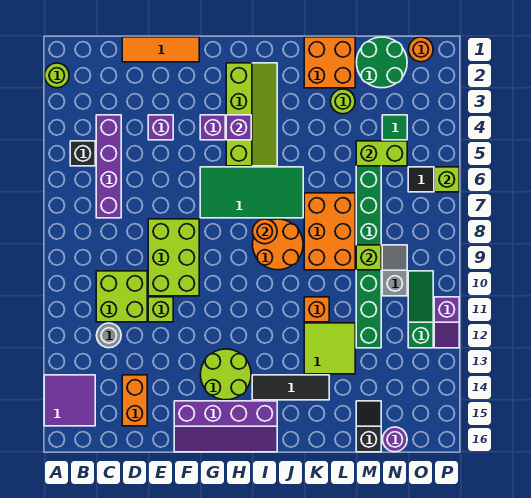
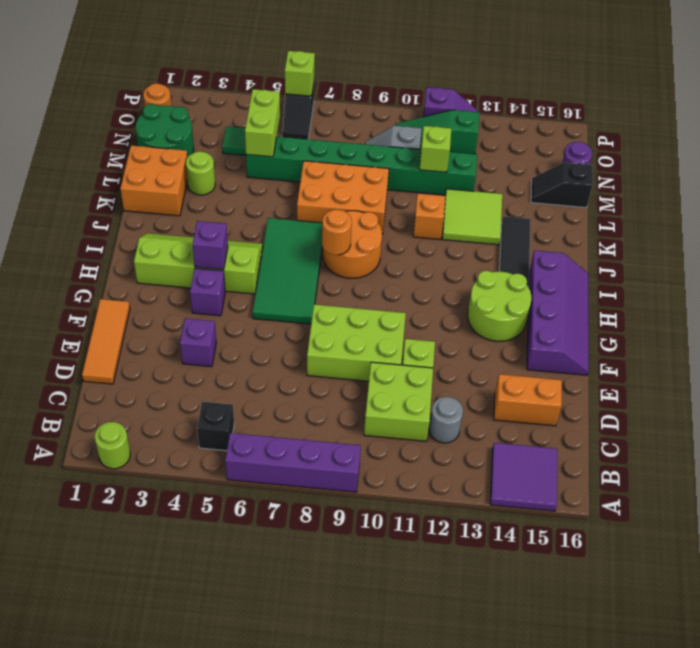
purple 1x4 brick [96,115,121,218] -> purple 1x4 brick moved to [225,433,361,492]
lime 1x1 brick [356,245,381,270] -> lime 1x1 brick moved to [419,126,451,172]

